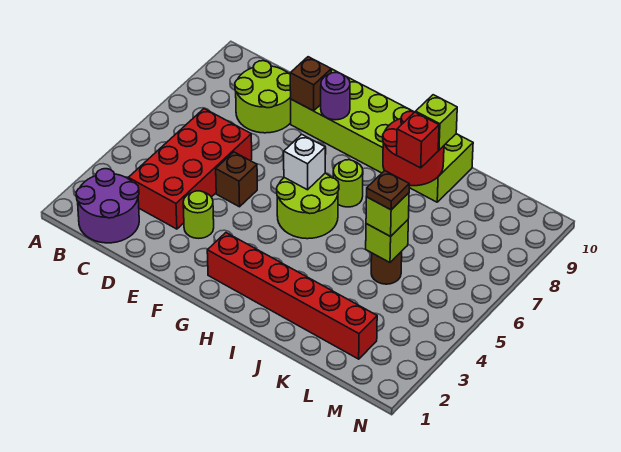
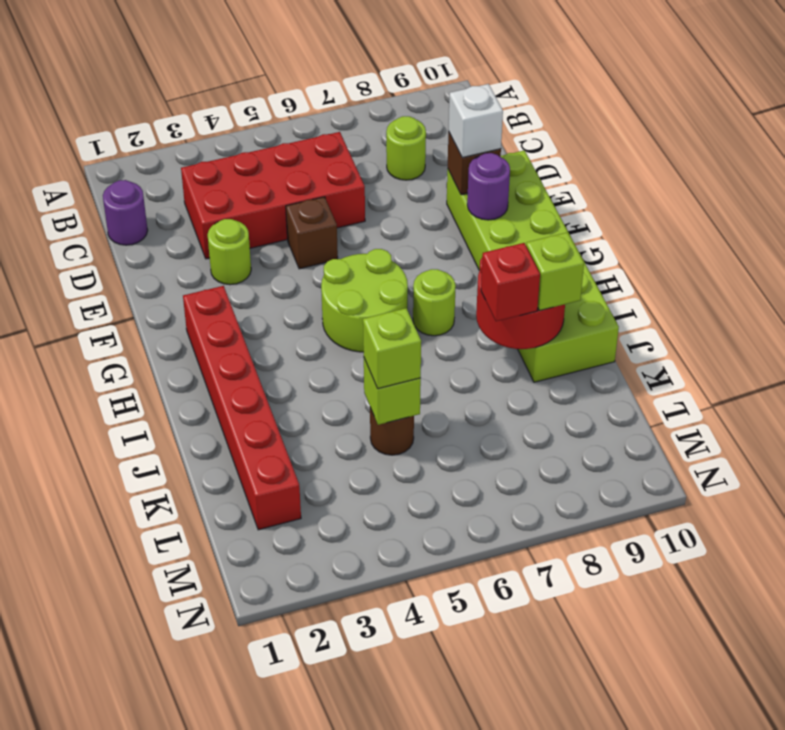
purple 2x2 round brick [76,169,139,243] -> purple 1x1 round brick [103,180,148,245]
lime 2x2 round brick [235,61,291,133] -> lime 1x1 round brick [386,116,426,180]
white 1x1 brick [284,134,325,190] -> white 1x1 brick moved to [449,84,503,158]
brown 1x1 plate [366,171,409,210] -> none

